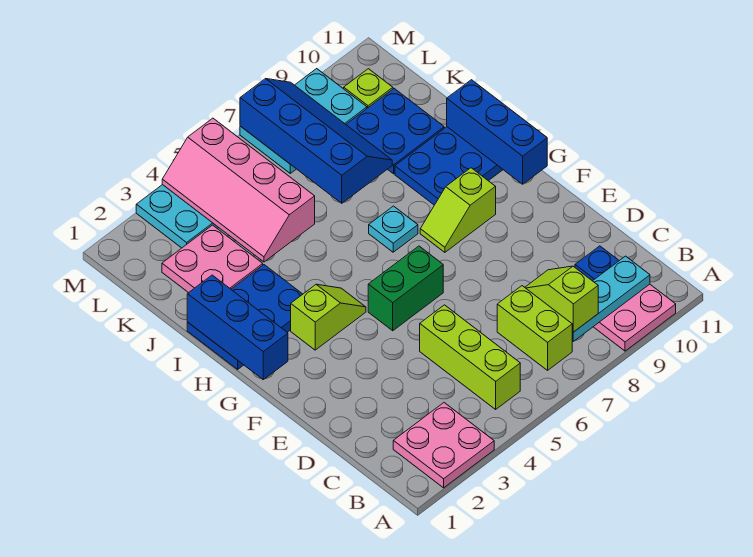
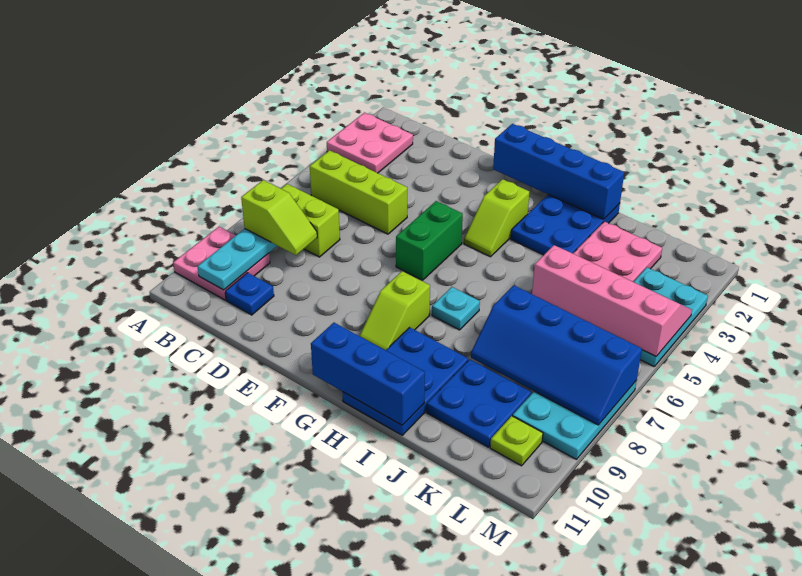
blue 1x3 brick [187,275,288,380] -> blue 1x4 brick [493,124,624,219]
lime 1x2 slope [420,168,496,252] -> lime 1x2 slope turned to [360,271,430,350]

